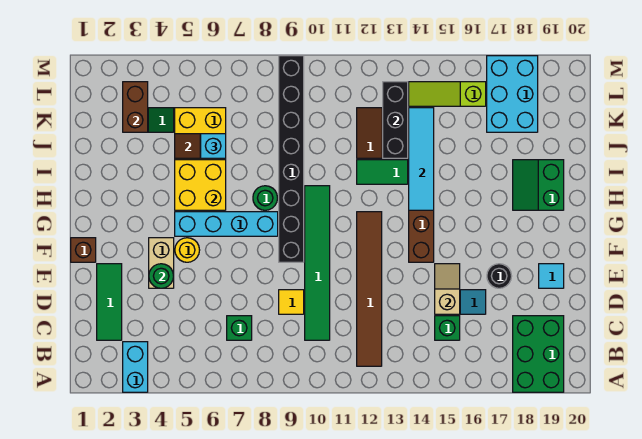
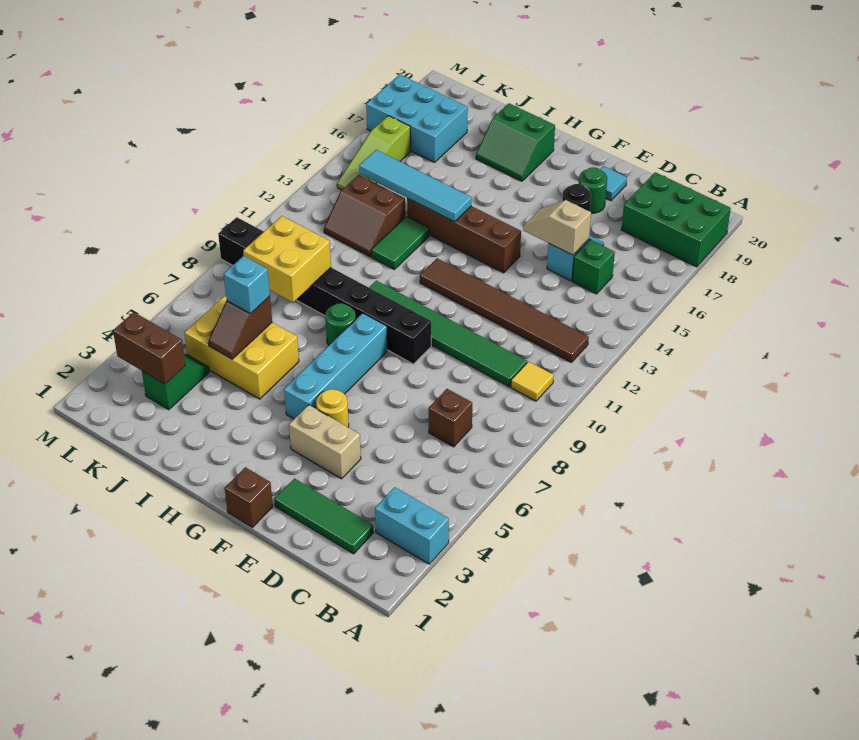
green 1x1 brick [227,316,252,340] -> brown 1x1 brick [429,389,472,447]
yellow 1x1 tile [279,290,304,314] -> yellow 1x1 tile moved to [511,362,554,401]
green 1x1 round brick [149,264,174,288] -> green 1x1 round brick moved to [579,167,607,213]
yellow 2x2 brick [175,160,226,210] -> yellow 2x2 brick moved to [243,216,331,302]
black 1x3 brick [383,82,408,158] -> none

